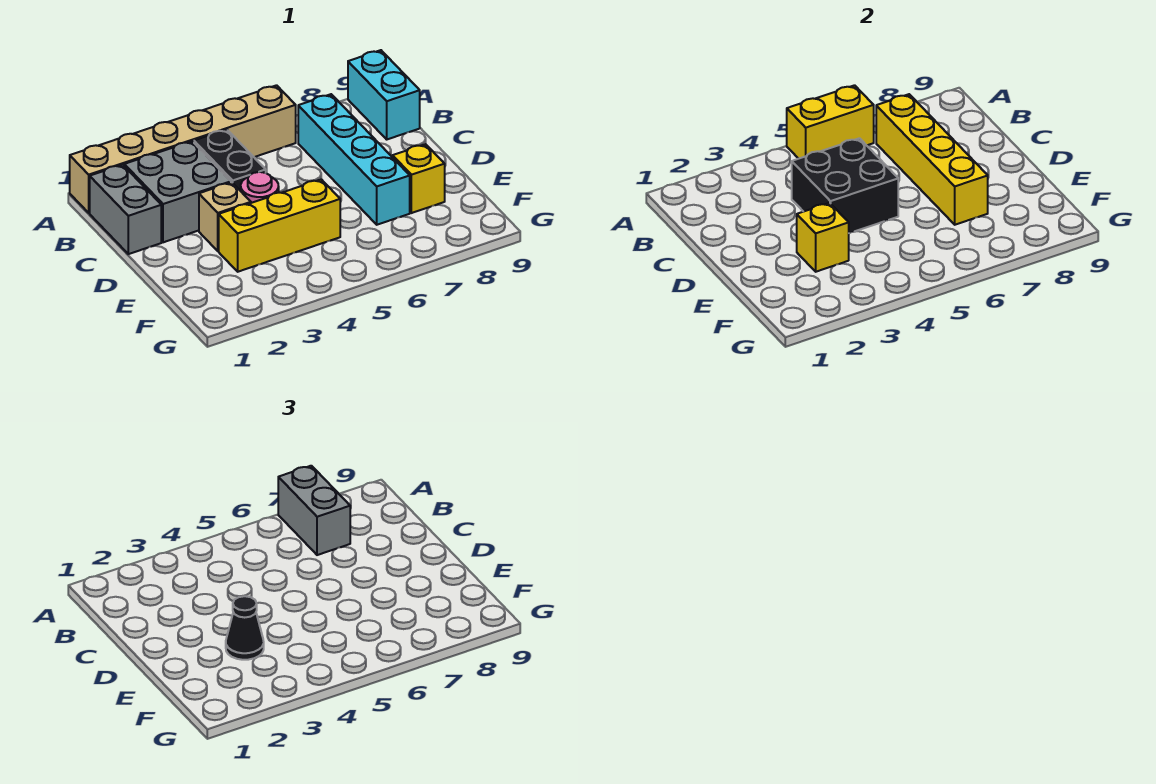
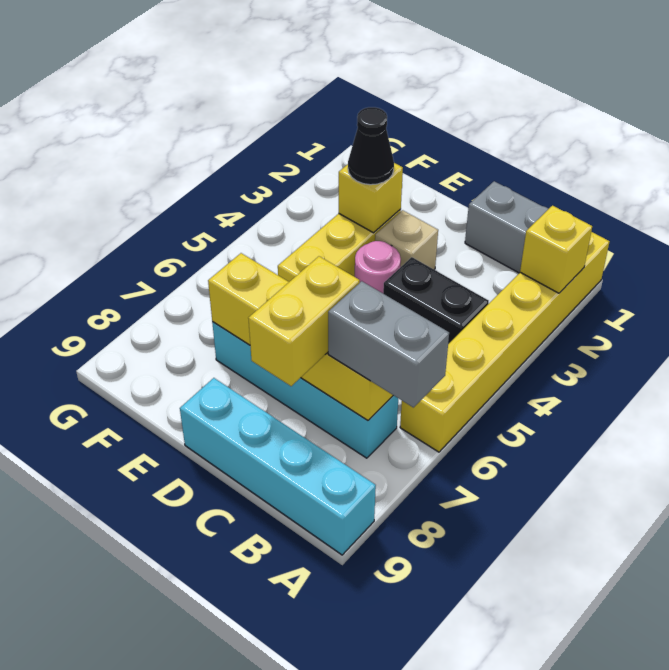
tan 1x6 brick [70,85,296,213] -> yellow 1x6 brick [400,232,610,452]
yellow 1x2 brick [787,85,874,159] -> yellow 1x2 brick moved to [248,256,360,386]
cyan 1x2 brick [348,50,420,139] -> cyan 1x4 brick [180,378,376,555]
grey 2x2 brick [124,141,231,242] -> none
black 2x2 brick [792,138,898,233] -> none
yellow 1x1 brick [393,144,445,213] -> yellow 1x1 brick moved to [520,206,592,293]

